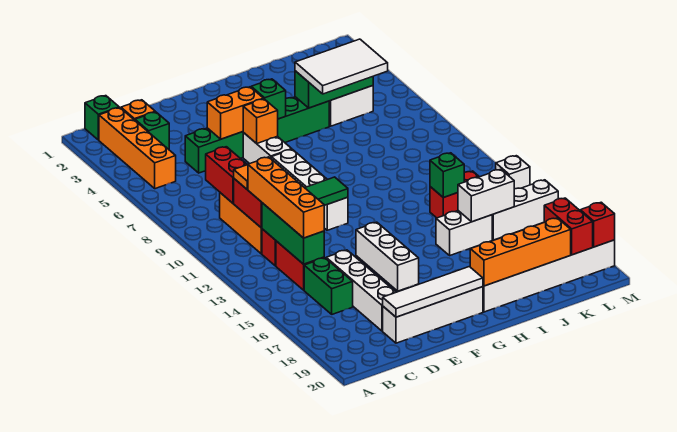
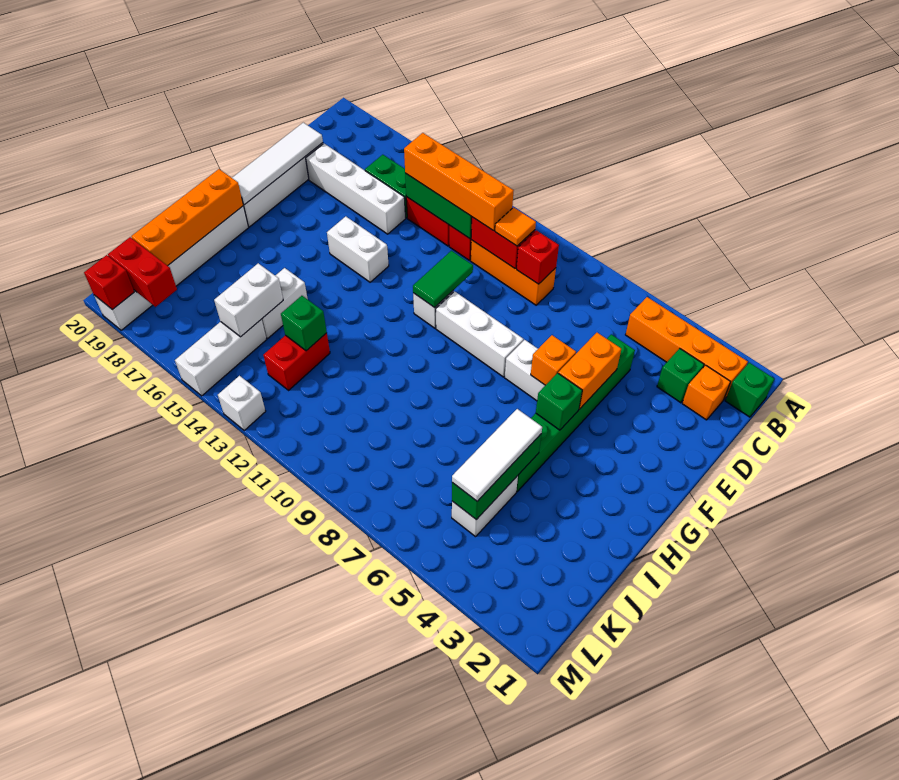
red 1x2 brick [206,147,247,203] -> red 1x1 brick [517,230,559,284]
white 1x3 brick [356,222,419,291] -> white 1x2 brick [327,216,389,282]
white 2x3 tile [295,39,388,94] -> white 1x3 tile [452,409,542,501]

